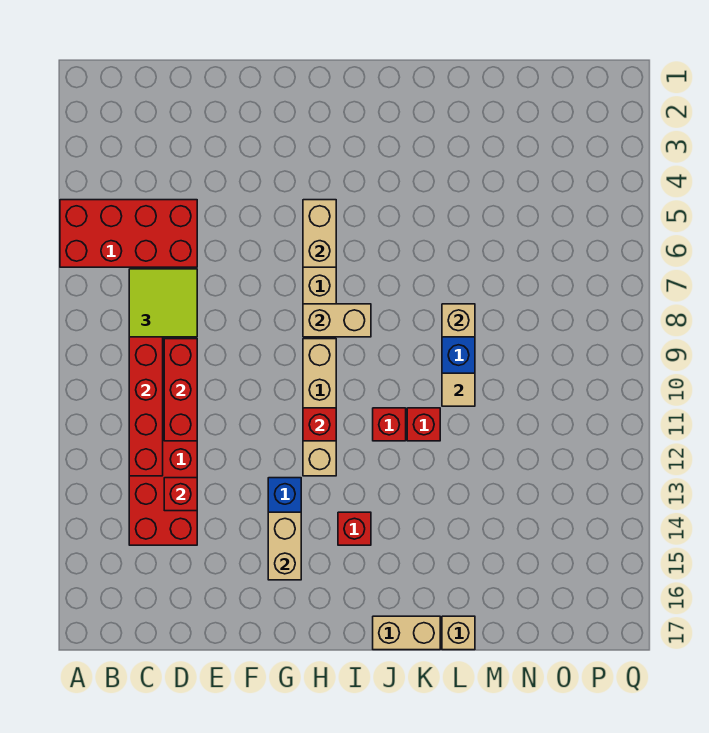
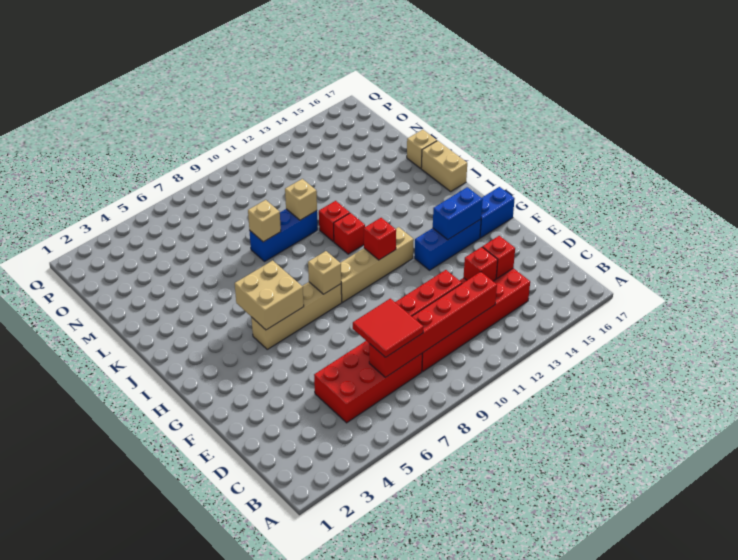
red 2x4 brick [60,200,197,267] -> red 2x4 brick turned to [314,341,422,423]
lime 2x2 tile [129,269,197,337] -> red 2x2 tile [353,298,423,357]
tan 1x2 brick [268,512,301,580] -> blue 1x2 brick [433,187,483,240]
none -> blue 1x2 brick [480,187,515,238]
tan 1x2 brick [303,200,336,267] -> tan 2x2 brick [235,261,304,330]
tan 1x2 brick [303,304,371,337] -> tan 1x1 brick [308,251,341,294]
red 1x1 brick [338,512,371,545] -> red 1x1 brick moved to [483,236,515,279]
tan 1x1 tile [442,373,475,406] -> tan 1x1 brick [285,179,317,220]

